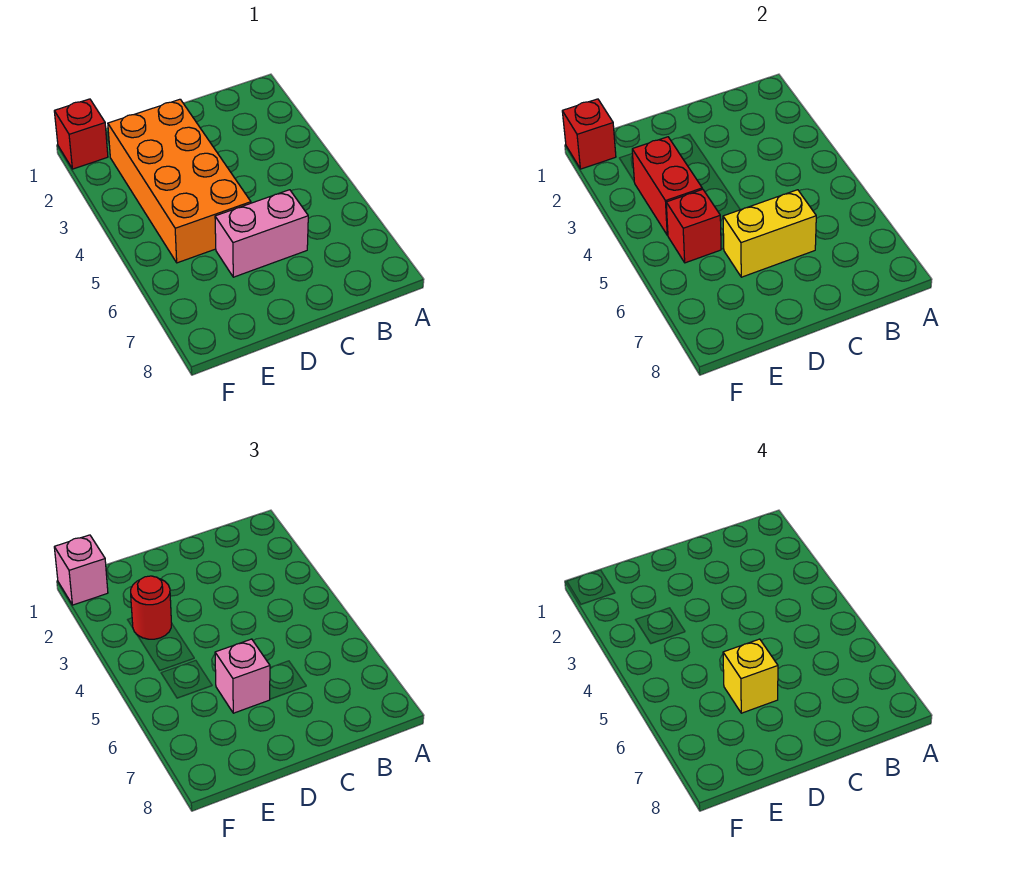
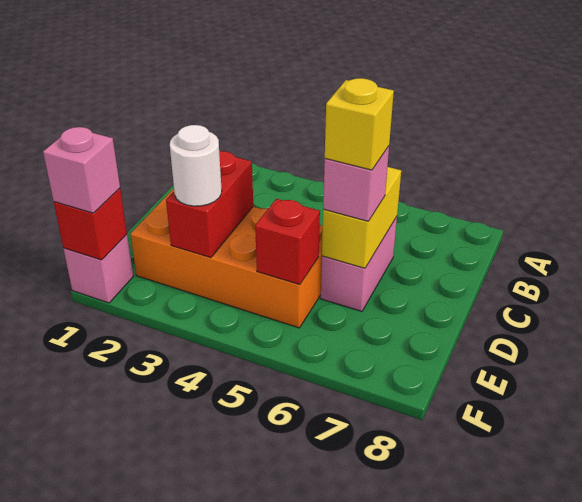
red 1x2 brick [632,137,702,235] -> red 1x2 brick turned to [166,151,253,258]
red 1x1 round brick [131,576,172,639] -> white 1x1 round brick [170,125,222,206]
red 1x1 brick [54,99,108,169] -> pink 1x1 brick [63,234,133,303]

